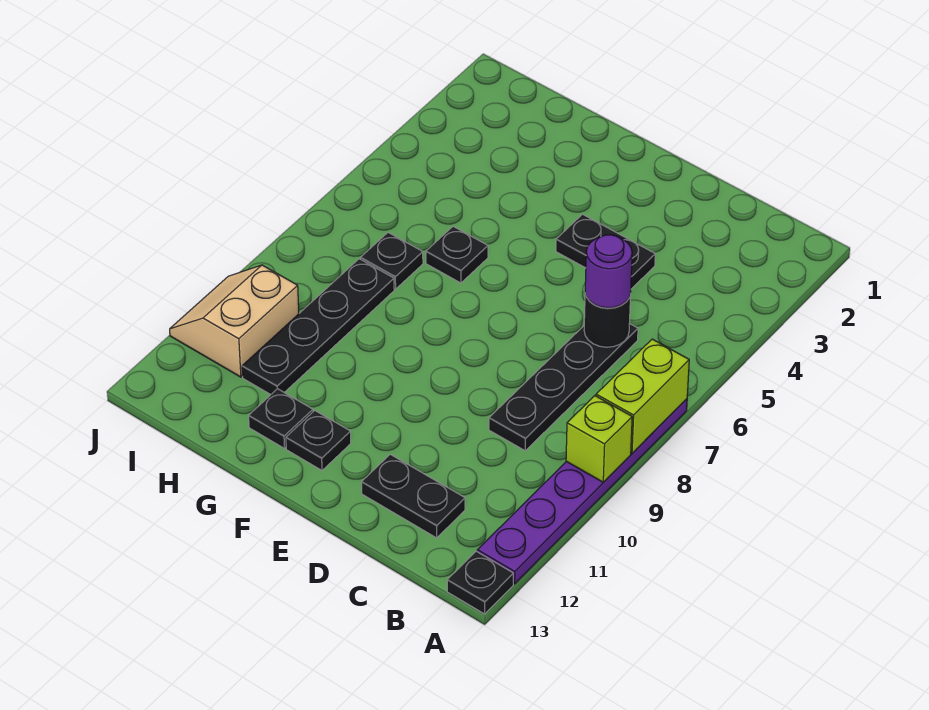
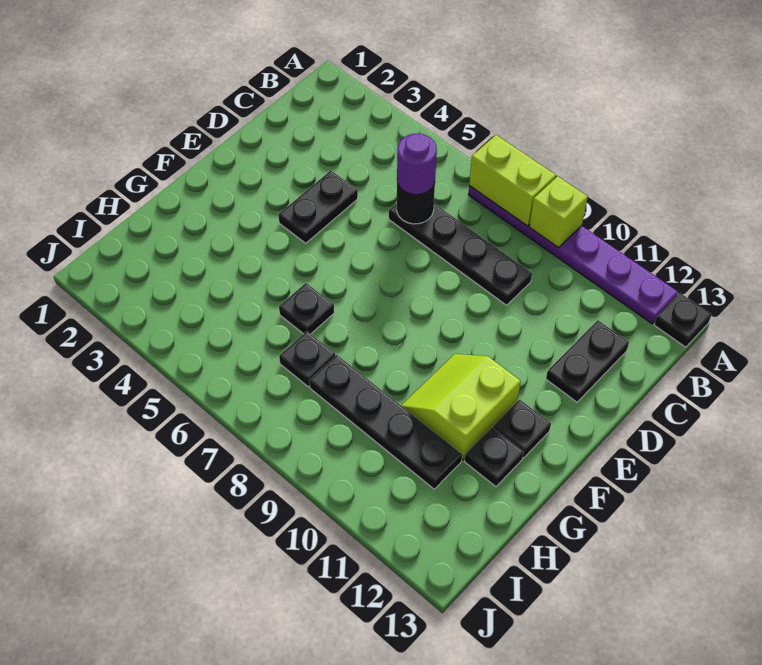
none -> lime 2x2 slope [401,354,521,460]
tan 2x2 slope [170,265,299,377] -> none

